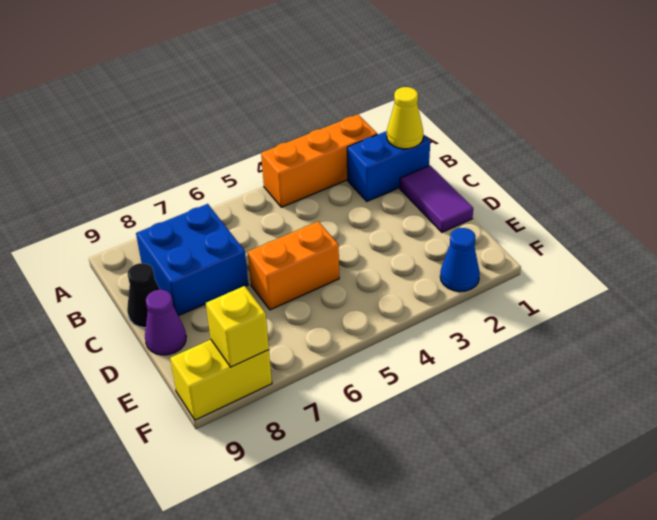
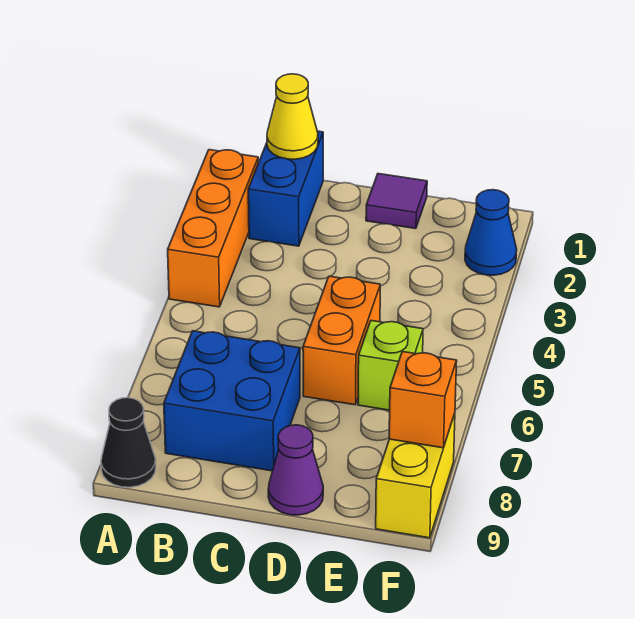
purple 1x2 tile [400,166,473,232] -> purple 1x1 tile [366,174,427,229]
black 1x1 cone [127,263,160,328] -> black 1x1 cone moved to [101,398,156,487]
none -> lime 1x1 brick [358,321,423,410]
yellow 1x1 brick [206,286,269,367] -> orange 1x1 brick [389,352,457,448]

